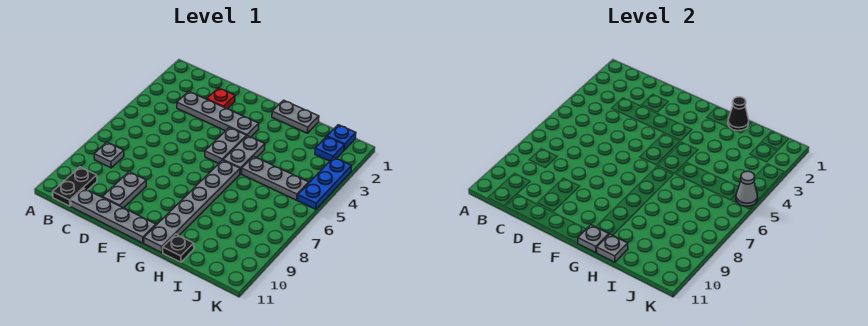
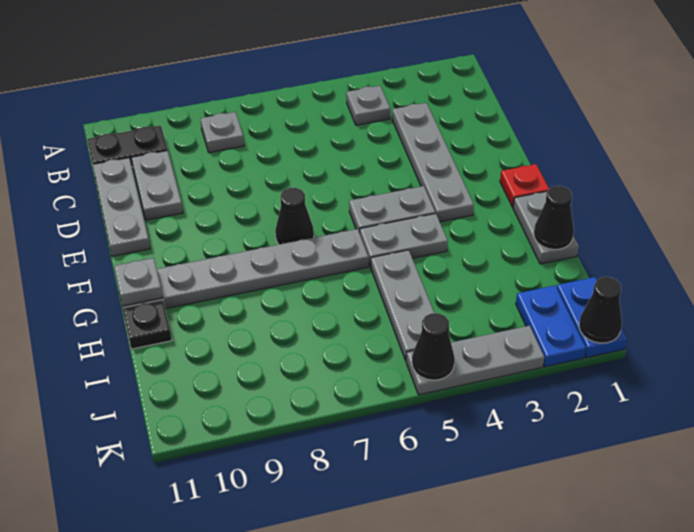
grey 1x4 plate [71,189,156,243] -> grey 1x3 plate [93,158,150,256]
red 1x1 plate [207,88,235,109] -> red 1x1 plate moved to [500,164,549,207]
grey 1x2 plate [103,172,146,208] -> grey 1x2 plate turned to [131,151,183,220]
none -> black 1x1 cone [275,188,314,244]
grey 1x1 plate [597,234,628,262] -> grey 1x1 plate moved to [346,86,390,125]
blue 1x1 plate [327,125,356,150] -> blue 1x2 plate [557,277,627,358]
blue 1x1 plate [315,137,344,161] -> blue 1x2 plate [516,285,586,367]
none -> black 1x1 cone [579,277,622,343]
blue 1x3 plate [298,157,352,209] -> grey 1x3 plate [406,326,544,395]
grey 1x1 cone [736,171,758,206] -> black 1x1 cone [412,313,455,380]

